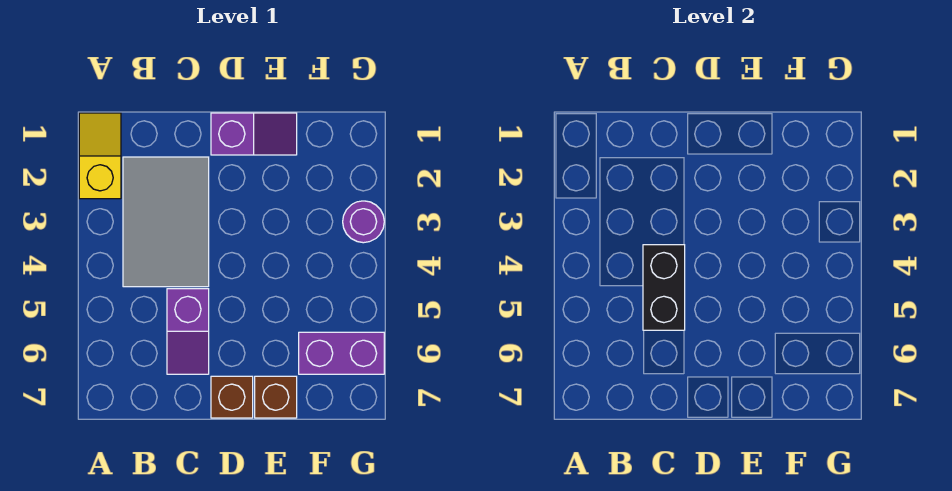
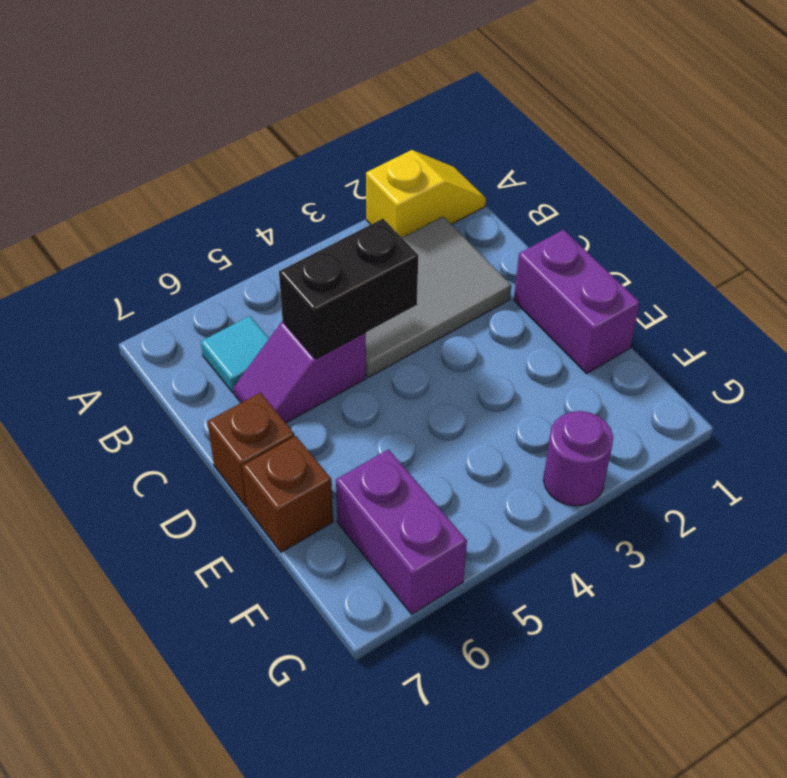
none -> cyan 1x1 tile [201,316,269,393]
purple 1x2 slope [211,113,297,155] -> purple 1x2 brick [514,230,640,374]

